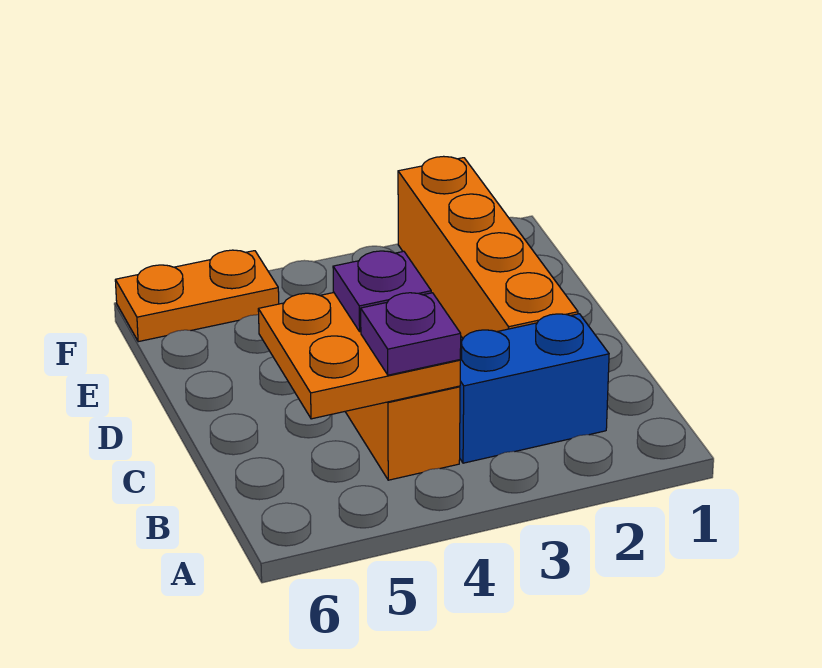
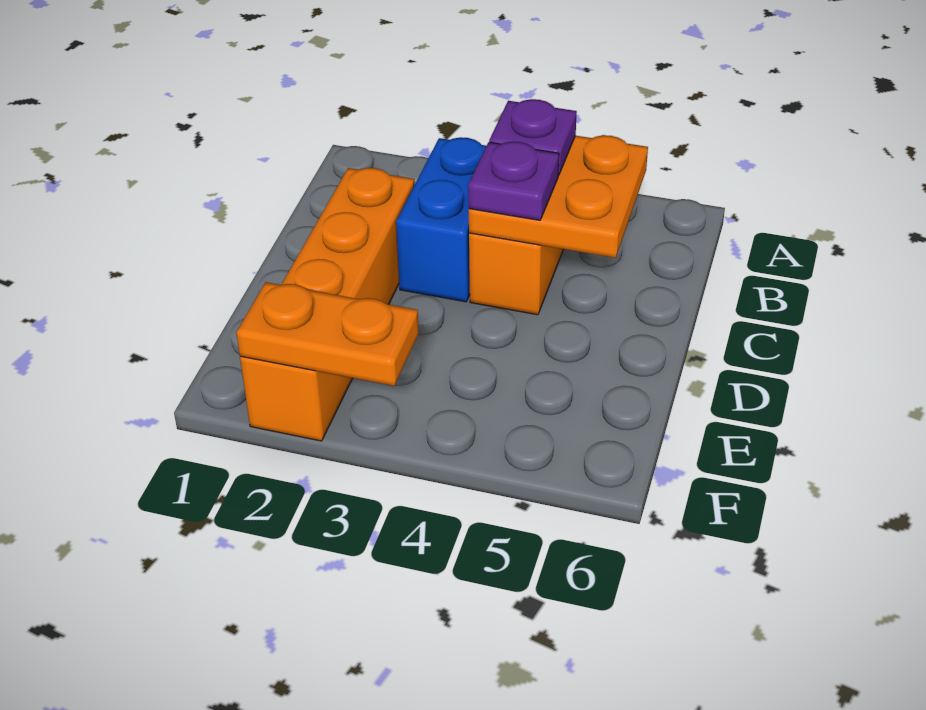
blue 1x2 brick [460,314,609,463] -> blue 1x2 brick turned to [396,137,486,302]
orange 1x2 plate [115,250,279,342] -> orange 1x2 plate moved to [236,282,419,386]

